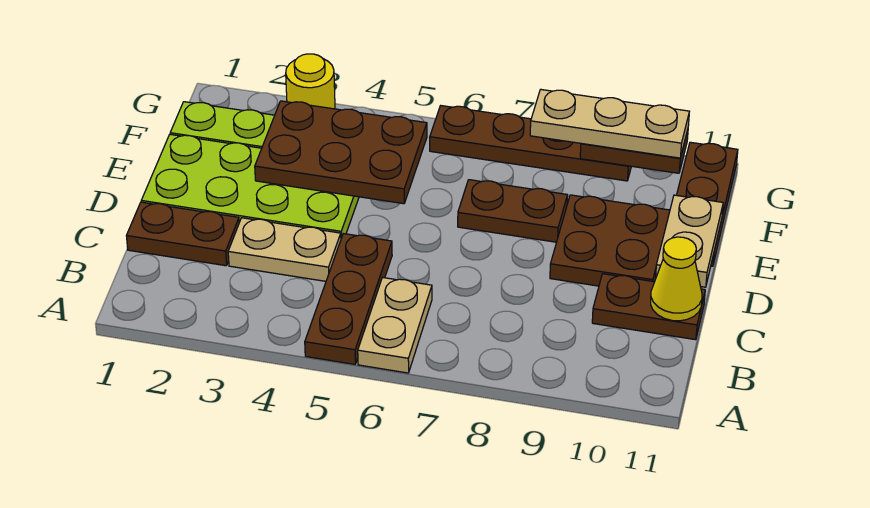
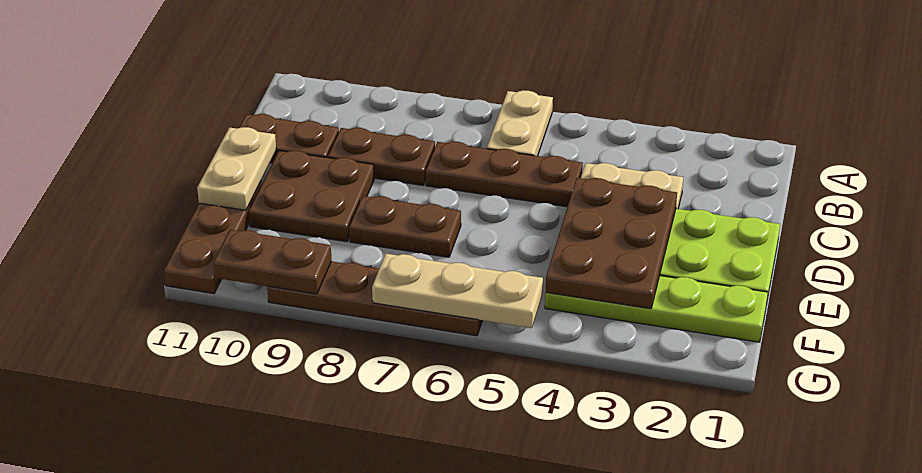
brown 1x3 plate [305,234,392,364] -> brown 1x3 plate turned to [426,142,583,207]
brown 1x2 plate [127,202,239,266] -> brown 1x2 plate moved to [328,128,435,185]
yellow 1x1 cone [651,237,702,321] -> none
brown 2x3 plate [255,101,427,204] -> brown 2x3 plate turned to [546,178,677,309]
yellow 1x1 round brick [286,54,335,109] -> none
tan 1x3 plate [530,89,689,158] -> tan 1x3 plate moved to [372,254,543,328]

